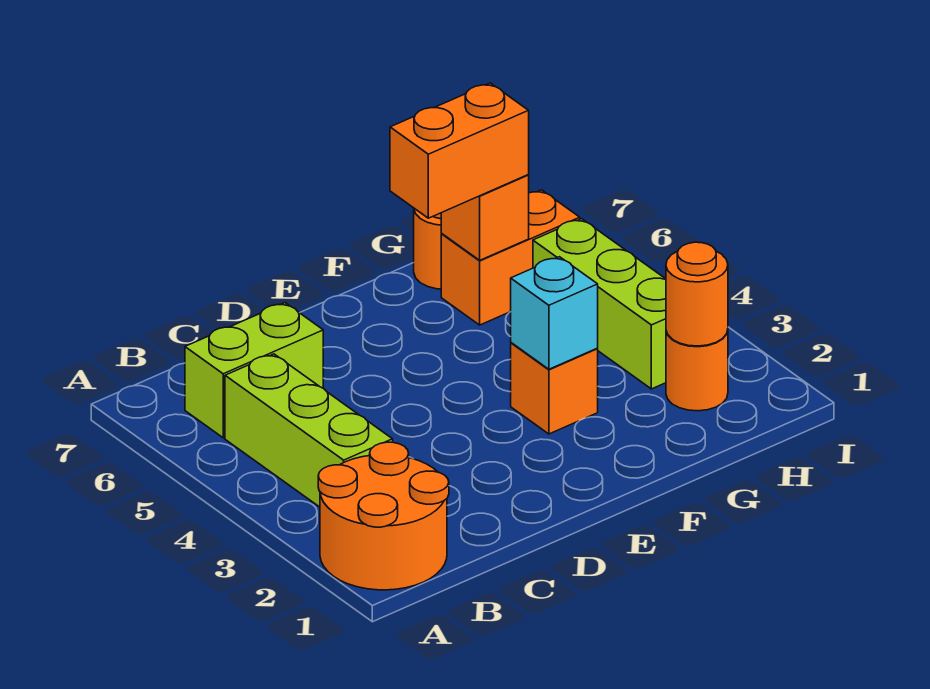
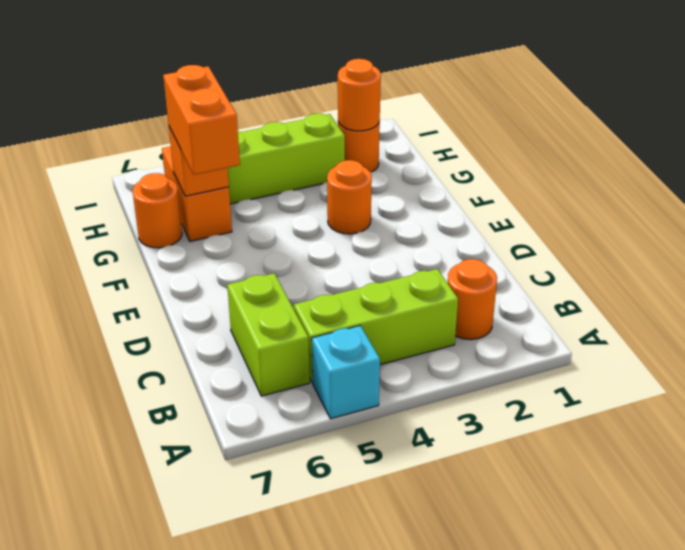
orange 2x2 round brick [318,442,449,590] -> orange 1x1 round brick [448,259,497,340]
orange 1x1 brick [511,343,598,434] -> orange 1x1 round brick [327,160,372,234]
cyan 1x1 brick [511,257,598,369] -> cyan 1x1 brick moved to [312,326,380,419]

